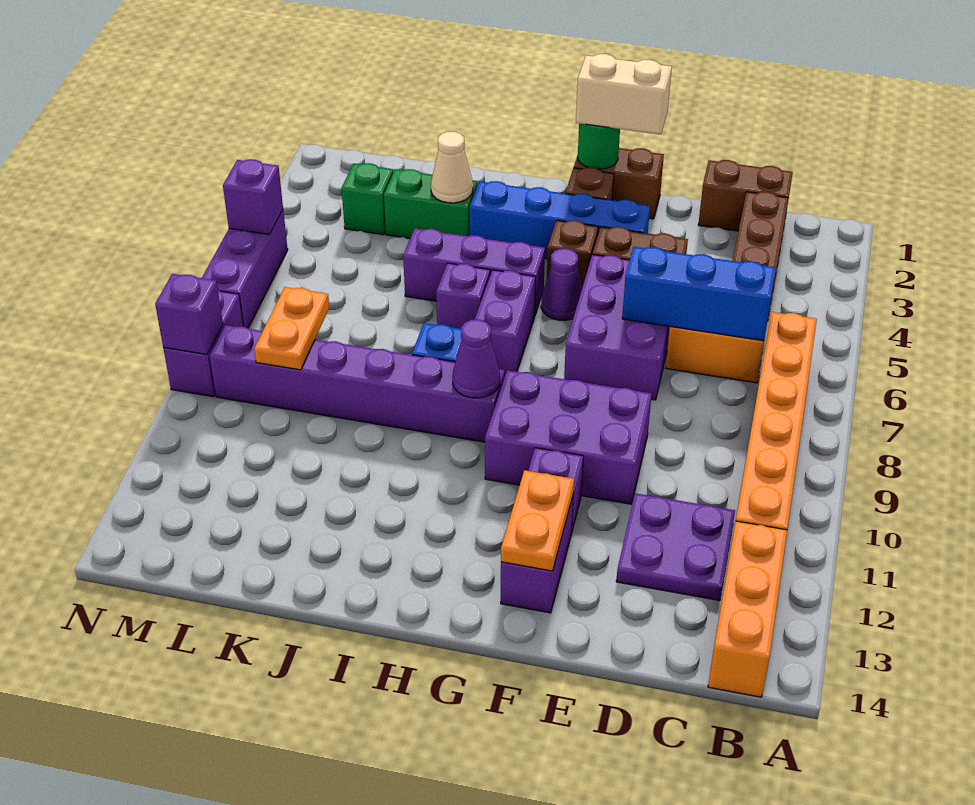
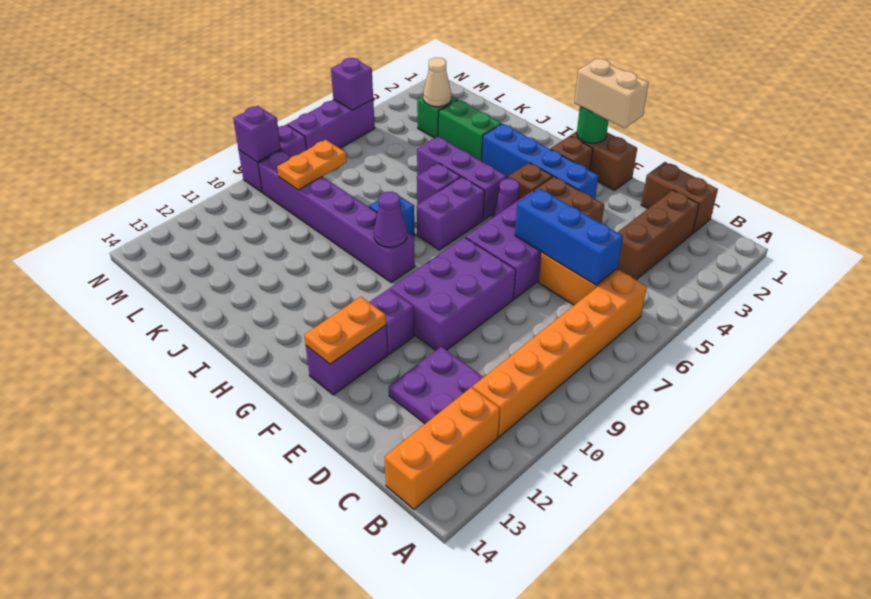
purple 2x3 brick [485,370,652,504] -> purple 2x3 brick turned to [390,237,516,350]
tan 1x1 cone [431,132,473,203] -> tan 1x1 cone moved to [423,58,451,107]

